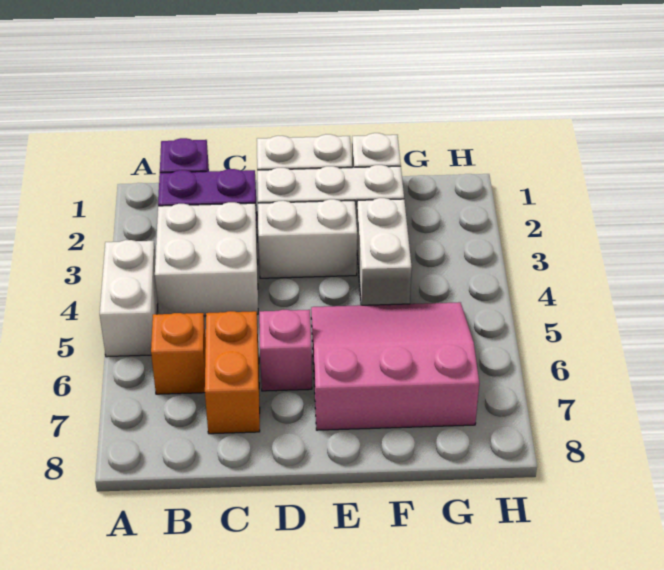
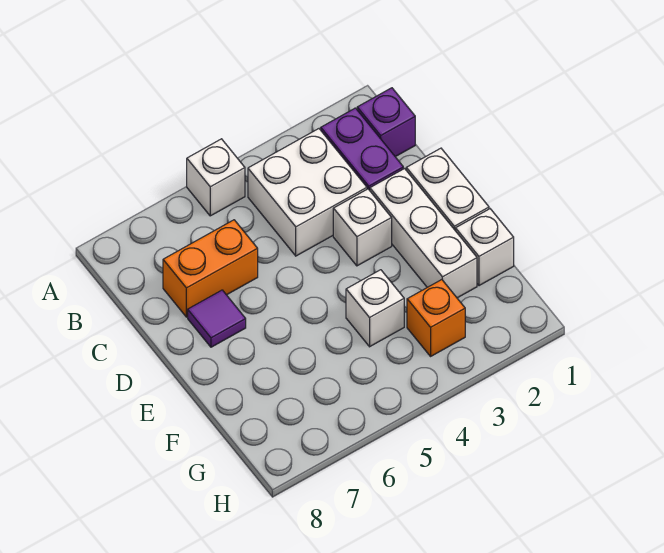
white 1x2 brick [100,240,158,357] -> white 1x1 brick [187,139,245,216]
orange 1x1 brick [151,313,206,394] -> orange 1x1 brick moved to [407,280,465,356]
white 1x2 brick [258,199,357,278] -> white 1x1 brick [333,189,392,266]
pink 1x1 brick [259,310,312,391] -> none
none -> purple 1x1 tile [188,290,246,347]
pink 3x3 slope [311,302,479,430] -> none
white 1x2 brick [357,198,412,305] -> white 1x1 brick [346,270,404,347]

